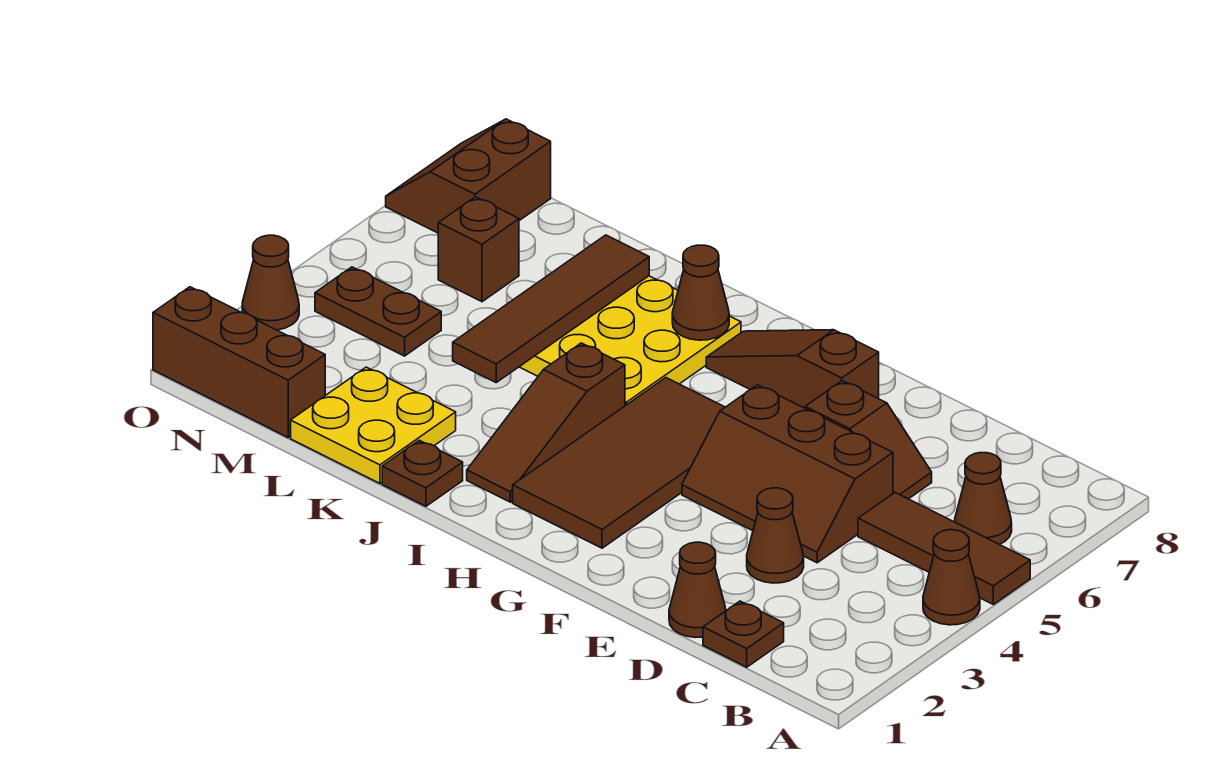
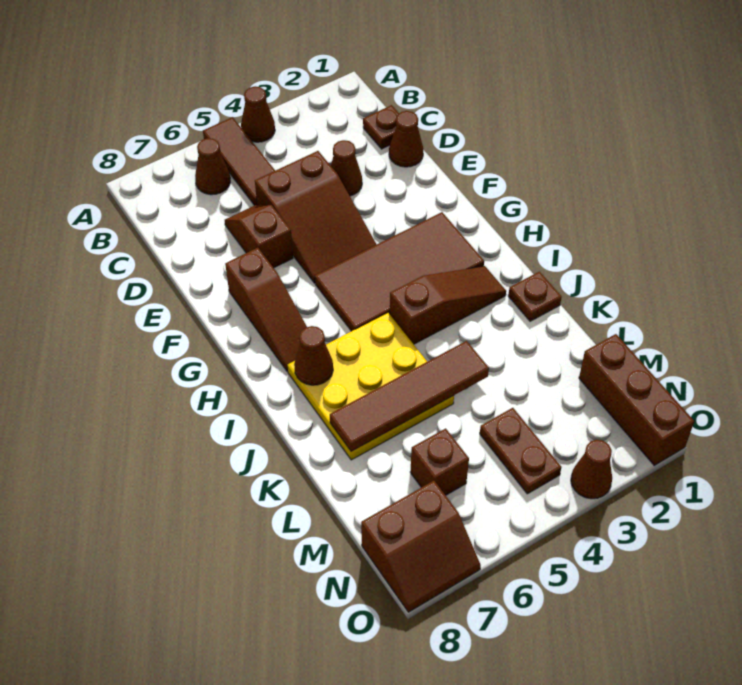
brown 2x3 slope [682,385,893,563] -> brown 2x3 slope turned to [255,151,376,283]
yellow 2x2 plate [291,367,456,483] -> none

